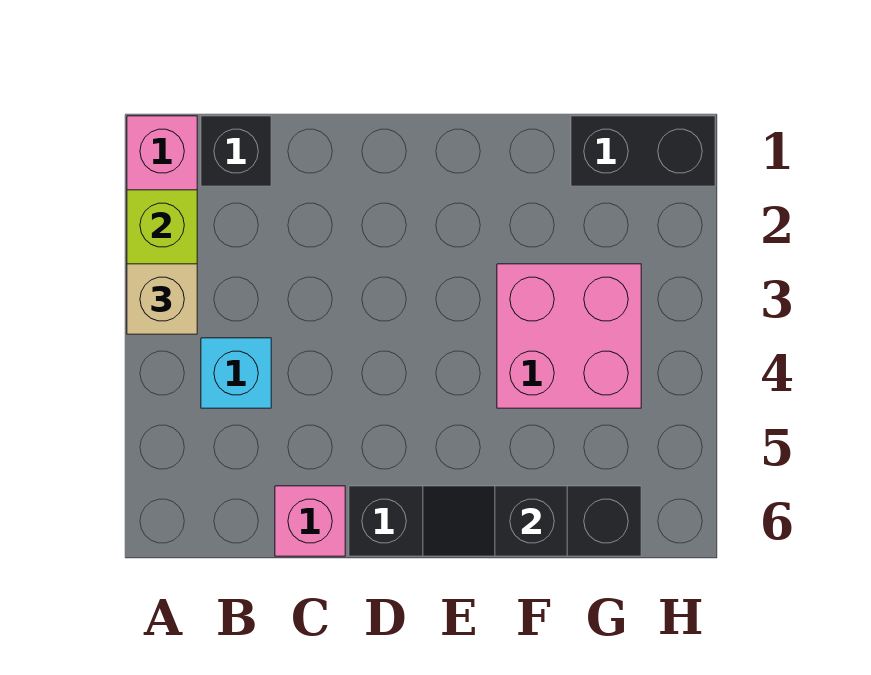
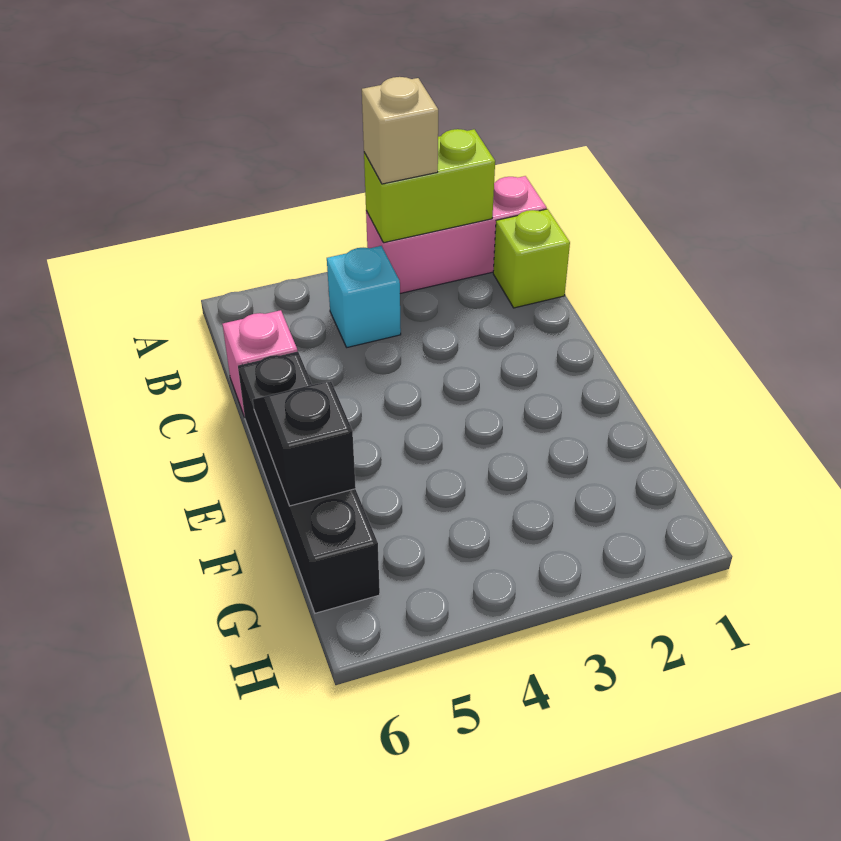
black 1x1 brick [201,116,271,186] -> lime 1x1 brick [493,209,570,308]
pink 2x2 brick [497,264,641,408] -> none
black 1x2 brick [571,116,715,186] -> none

